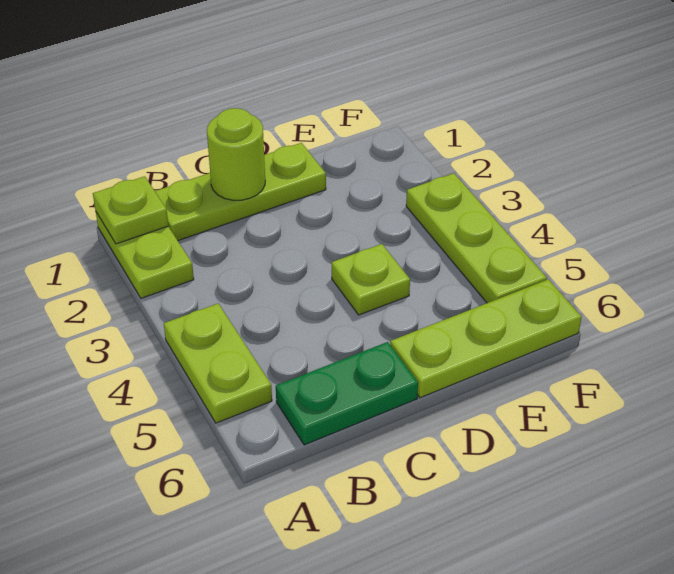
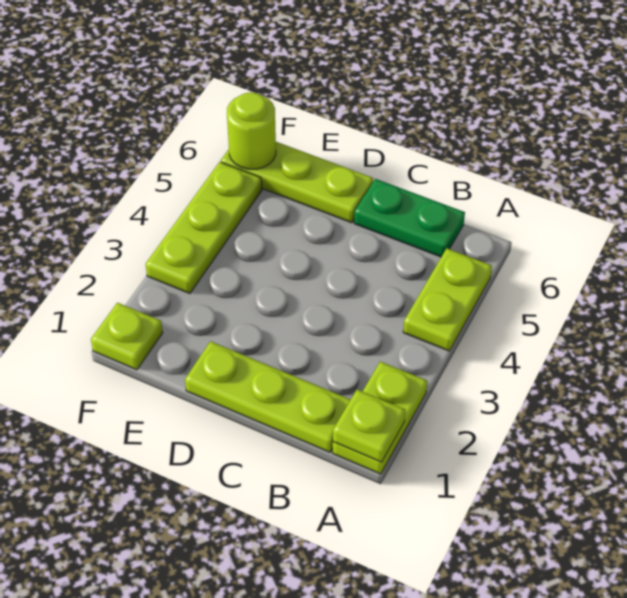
lime 1x1 round brick [207,108,265,200] -> lime 1x1 round brick moved to [227,92,276,169]
lime 1x1 plate [332,244,410,315] -> lime 1x1 plate moved to [91,303,163,370]

